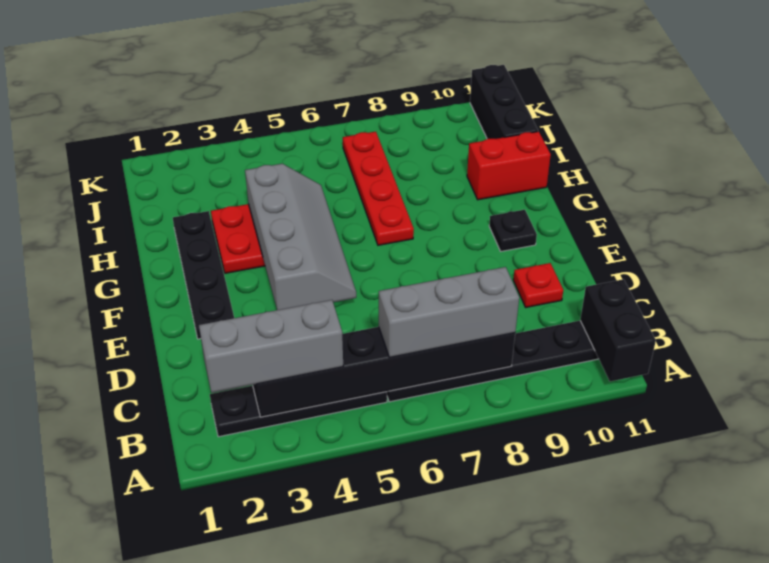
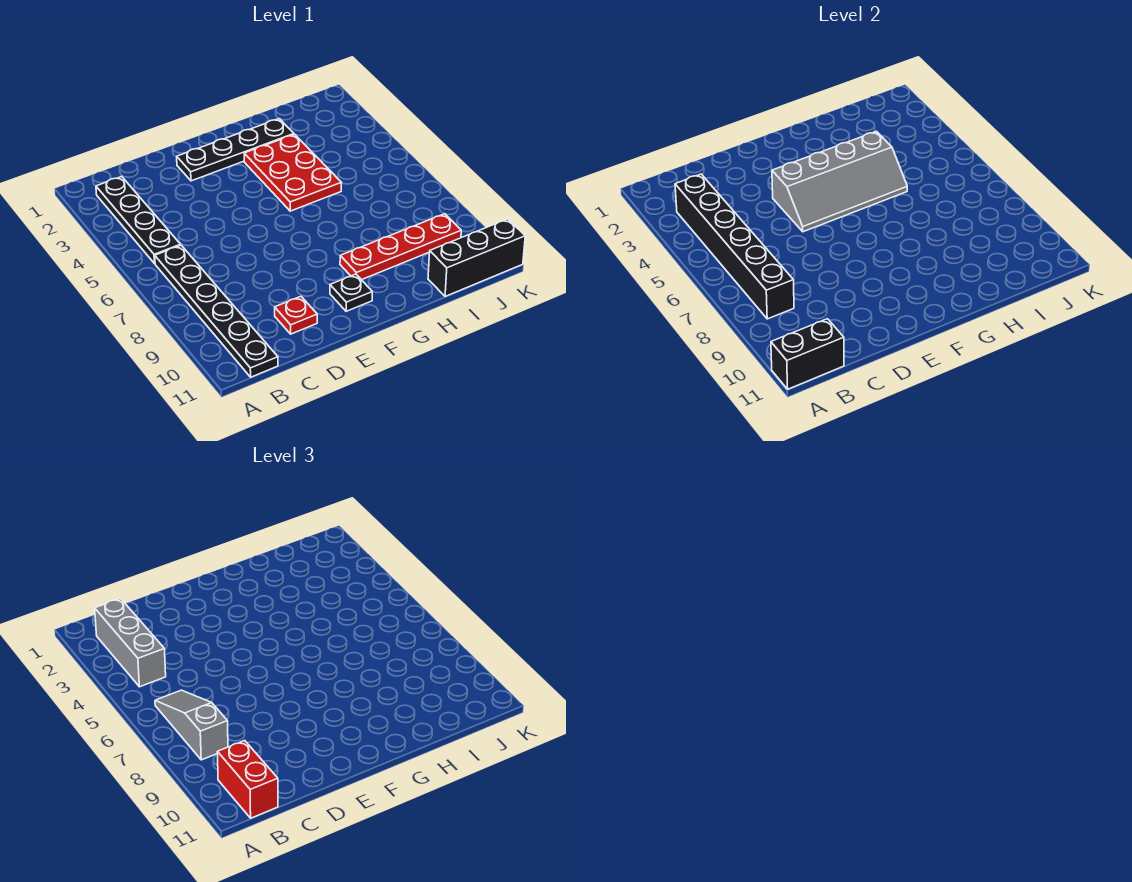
grey 1x3 brick [379,267,519,357] -> grey 1x3 slope [155,690,228,760]
red 1x4 plate [343,132,414,245] -> red 1x4 plate moved to [340,214,461,280]
red 1x2 brick [467,131,551,200] -> red 1x2 brick moved to [217,741,278,818]

